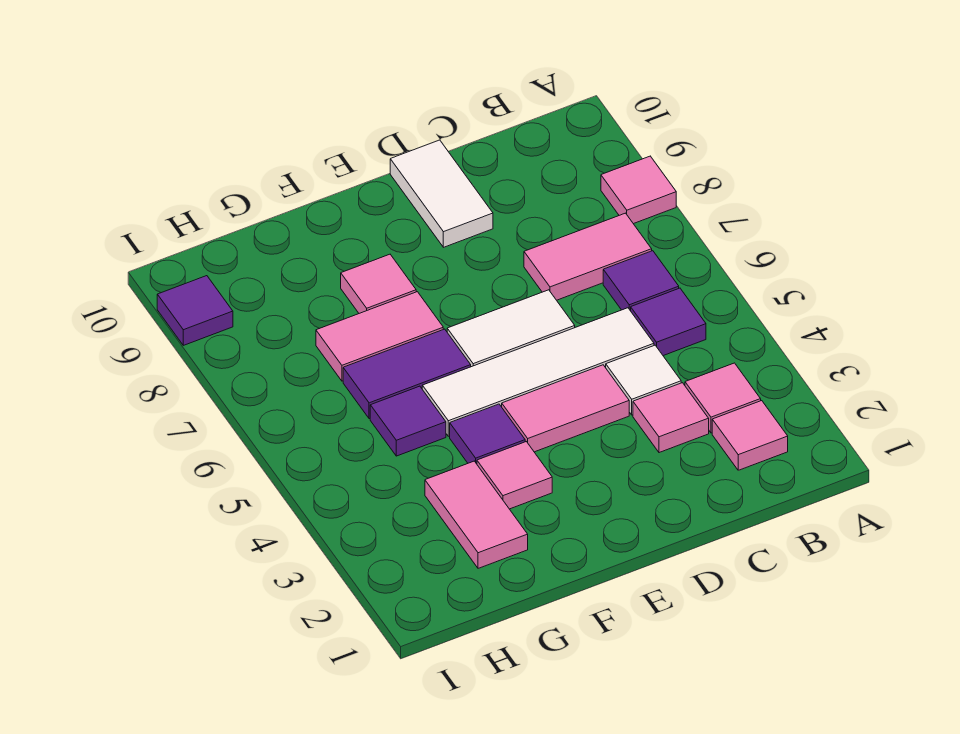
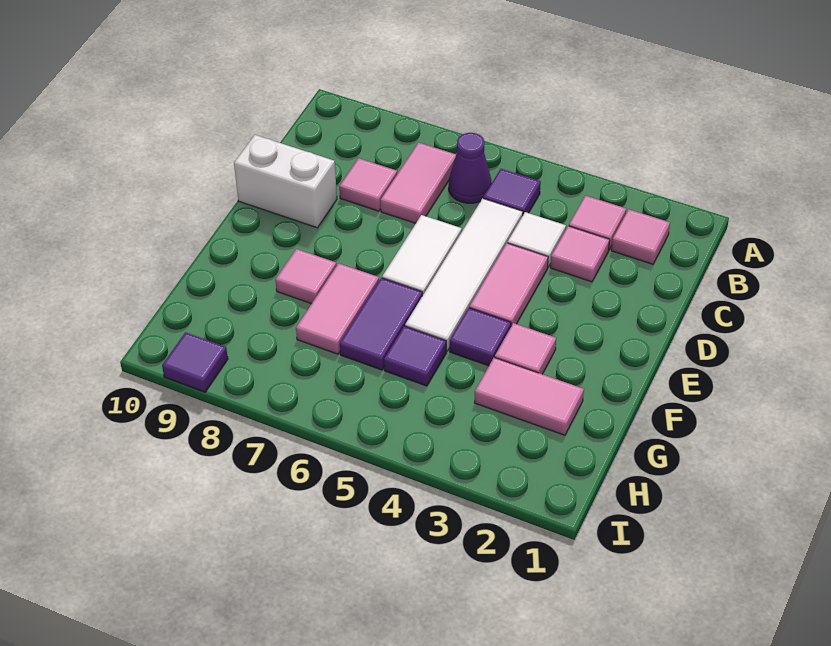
pink 1x1 tile [601,156,676,224] -> pink 1x1 tile moved to [339,158,397,211]
purple 1x1 tile [603,251,679,311] -> purple 1x1 cone [449,133,492,203]
white 1x2 tile [390,140,493,247] -> white 1x2 brick [234,135,337,228]

